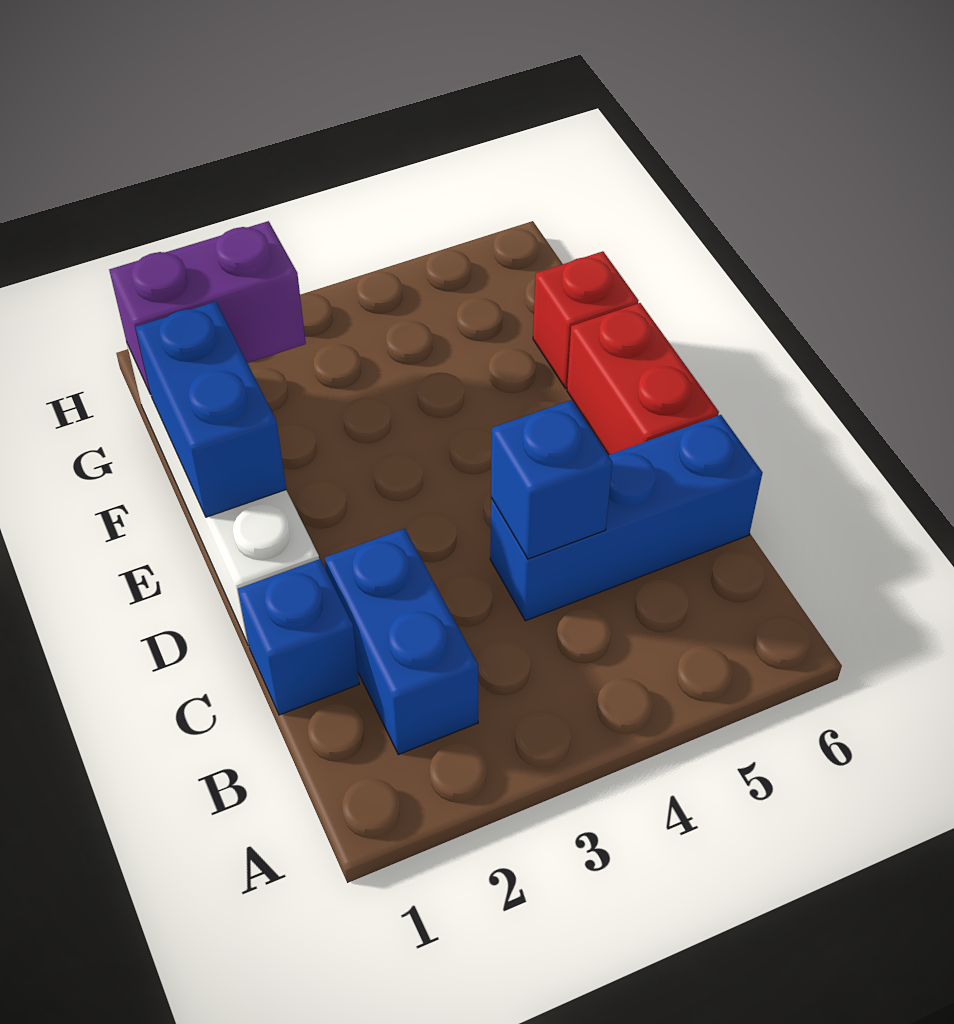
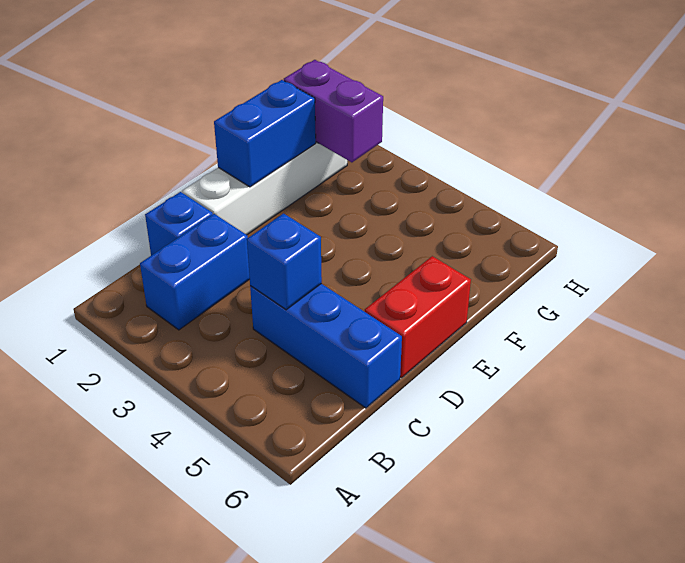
red 1x1 brick [533,251,638,388] -> none

